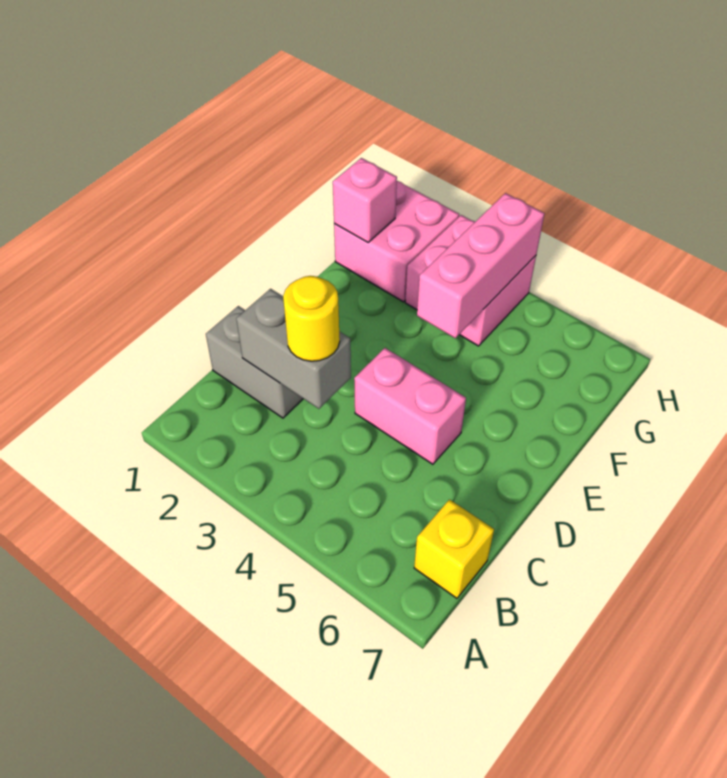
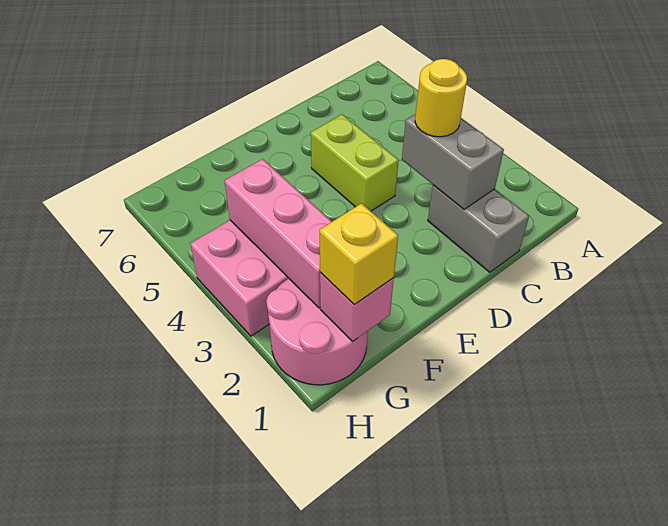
yellow 1x1 brick [414,500,494,598] -> yellow 1x1 brick moved to [320,203,398,305]
pink 1x2 brick [354,348,466,464] -> lime 1x2 brick [311,115,399,211]
pink 1x3 brick [417,193,545,338] -> pink 1x3 brick turned to [225,159,332,308]
pink 2x2 brick [334,181,459,302] -> pink 2x2 round brick [266,279,368,385]

